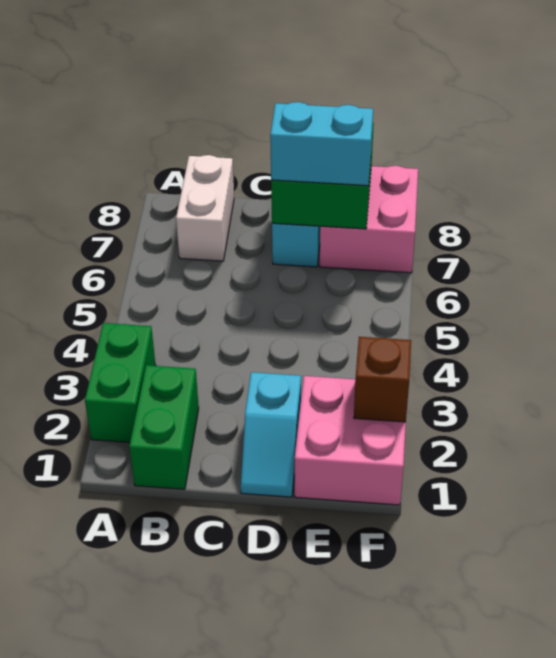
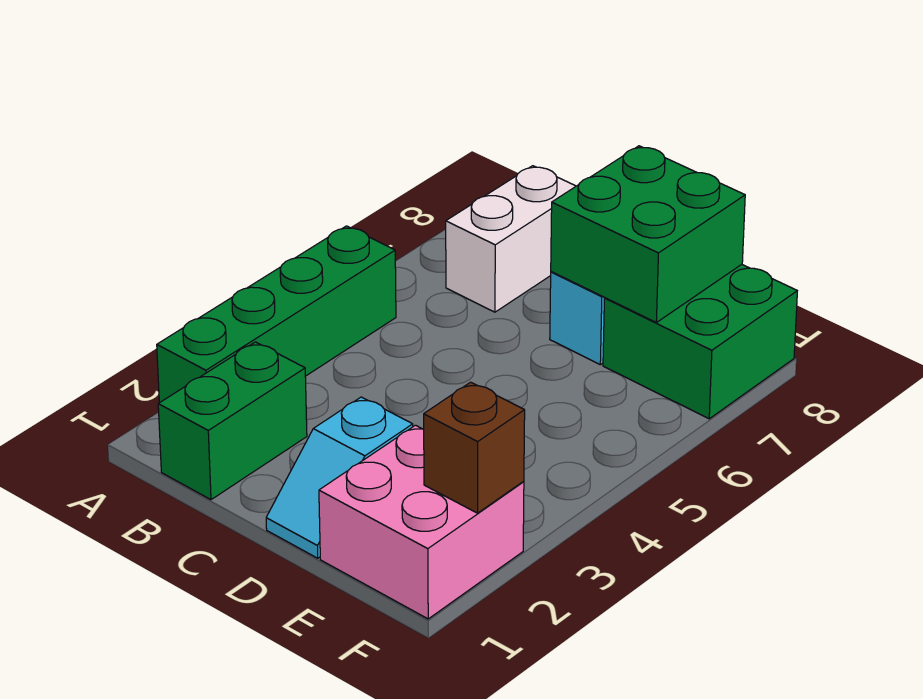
green 1x2 brick [85,323,156,443] -> green 1x4 brick [157,226,396,403]
cyan 1x2 brick [270,102,373,186] -> none
pink 2x2 brick [320,166,418,273] -> green 2x2 brick [603,264,797,419]

